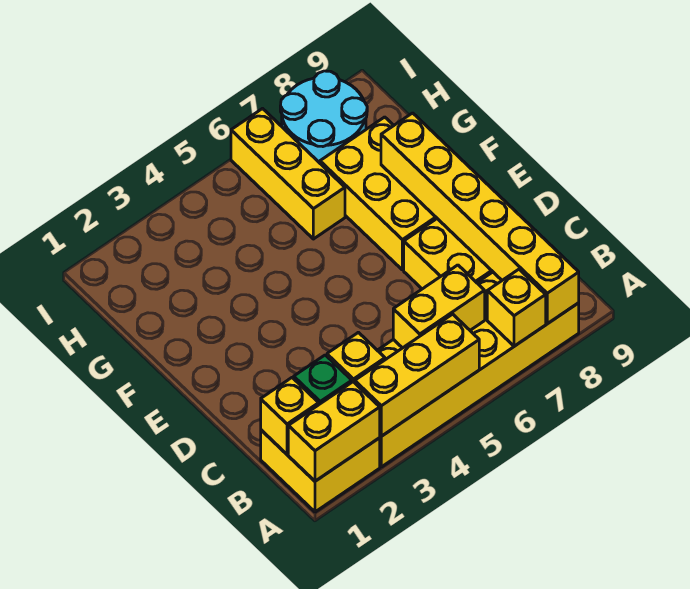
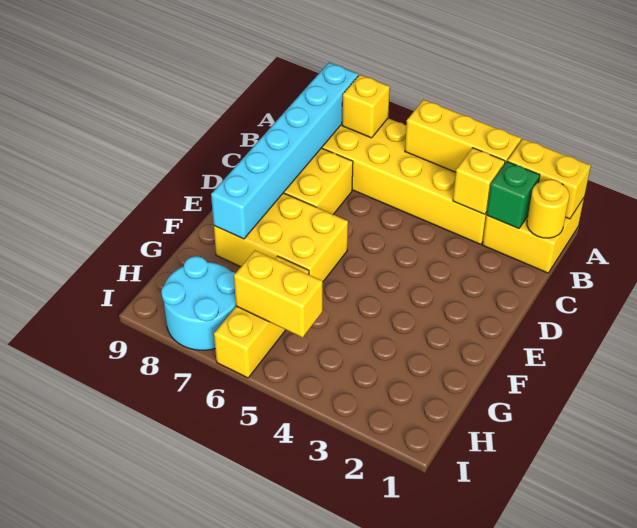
yellow 1x6 brick [381,113,579,324] -> cyan 1x6 brick [211,63,358,239]
yellow 1x1 brick [261,378,319,454] -> yellow 1x1 round brick [527,179,569,238]
yellow 1x2 brick [393,265,485,348] -> yellow 1x2 brick moved to [234,250,323,337]
yellow 2x3 brick [320,117,437,270] -> yellow 2x3 brick turned to [214,193,348,281]

